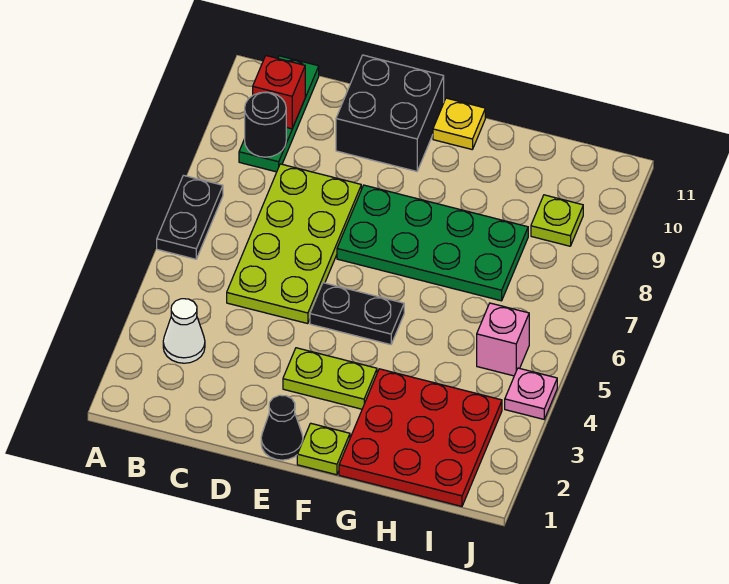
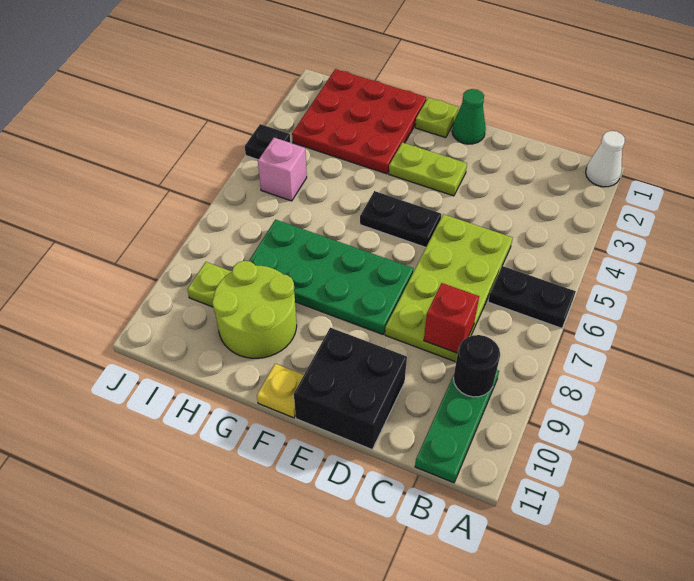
black 1x2 plate [157,175,223,259] -> black 1x2 plate turned to [488,266,576,328]
white 1x1 cone [163,299,205,363] -> white 1x1 cone moved to [586,131,625,187]
red 1x1 brick [253,56,305,129] -> red 1x1 brick moved to [424,283,479,353]
black 1x1 cone [261,395,303,460] -> green 1x1 cone [452,89,486,144]
none -> lime 2x2 round brick [212,261,297,358]
pink 1x1 plate [505,368,557,419] -> black 1x1 plate [245,124,290,160]

